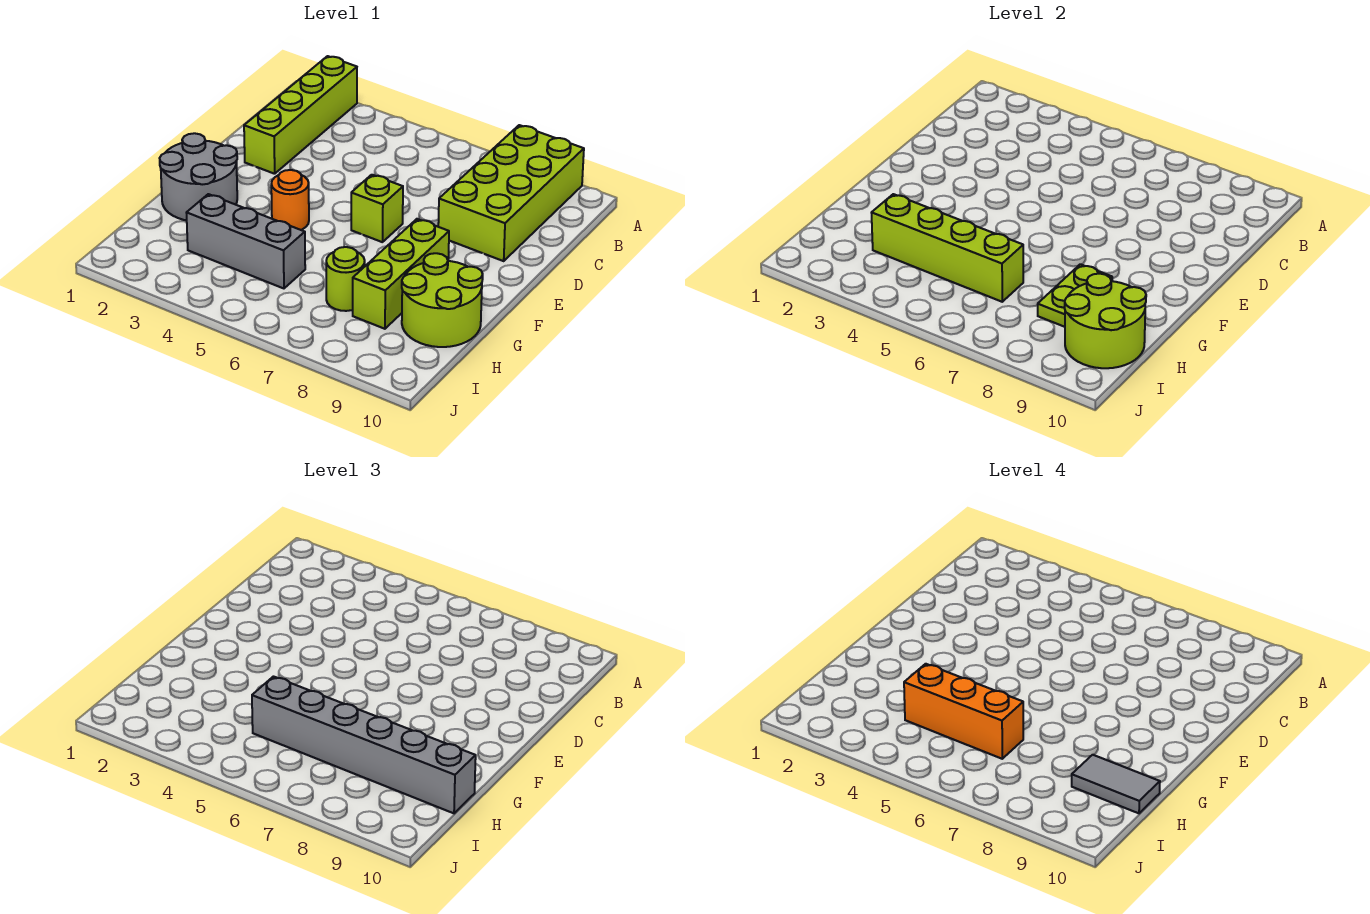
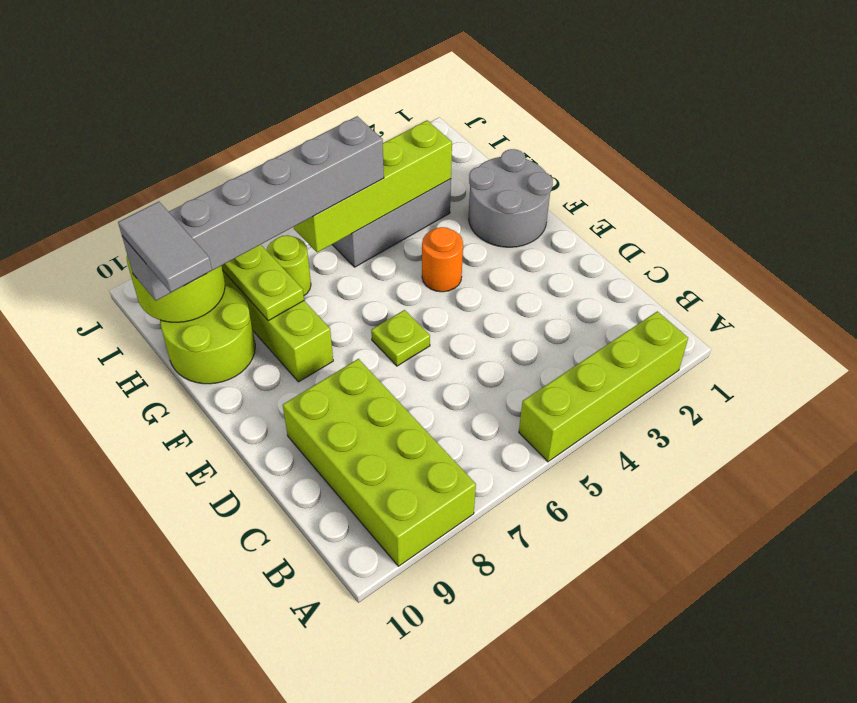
lime 1x4 brick [244,56,357,174] -> lime 1x4 brick turned to [519,311,688,462]
lime 1x1 brick [351,175,403,242] -> lime 1x1 plate [371,310,430,366]
orange 1x3 brick [904,664,1023,759] -> none
grey 1x2 tile [1072,755,1160,813] -> grey 1x2 tile turned to [118,202,212,292]

